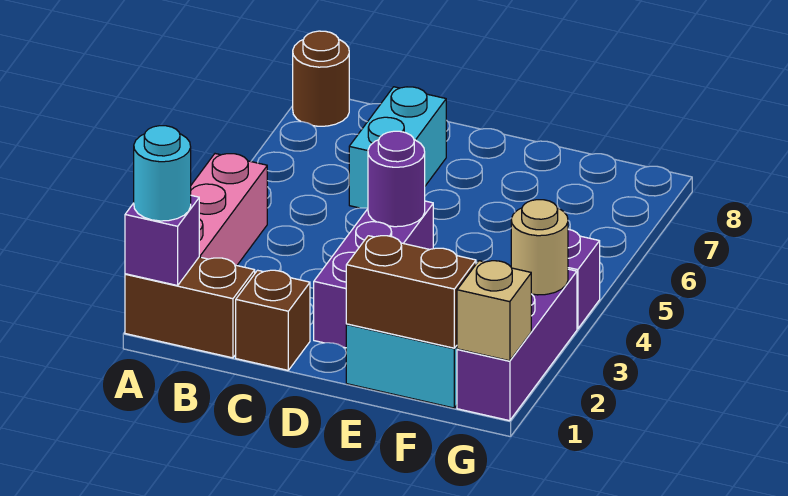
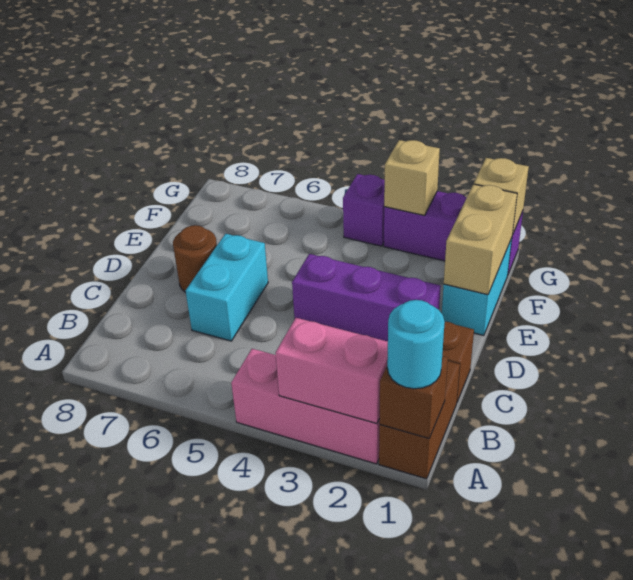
purple 1x1 brick [125,195,199,285] -> brown 1x1 brick [379,356,448,438]
none -> pink 1x2 brick [276,318,388,424]
brown 1x1 round brick [293,31,349,126] -> brown 1x1 round brick moved to [173,225,217,293]
cyan 1x2 brick [349,87,446,208] -> cyan 1x2 brick turned to [186,234,268,341]
purple 1x1 round brick [368,131,425,227] -> none
brown 1x2 brick [346,236,476,348] -> tan 1x2 brick [444,184,517,295]
tan 1x1 round brick [511,200,568,295] -> tan 1x1 brick [384,140,440,215]

